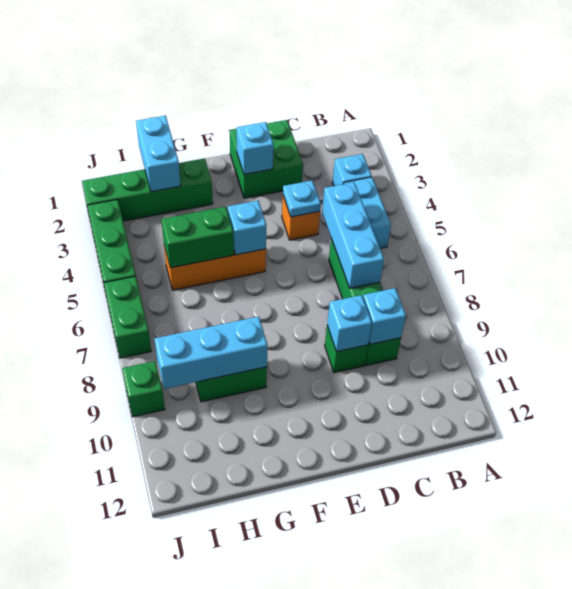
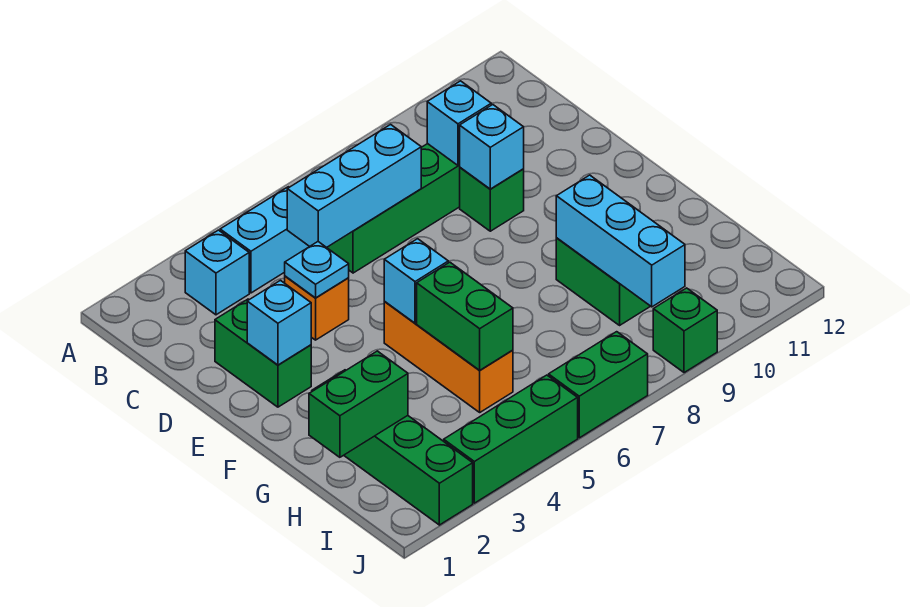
green 2x2 brick [230,120,303,198] -> green 1x2 brick [215,299,311,407]
cyan 1x2 brick [136,116,181,192] -> green 1x2 brick [309,351,408,457]

